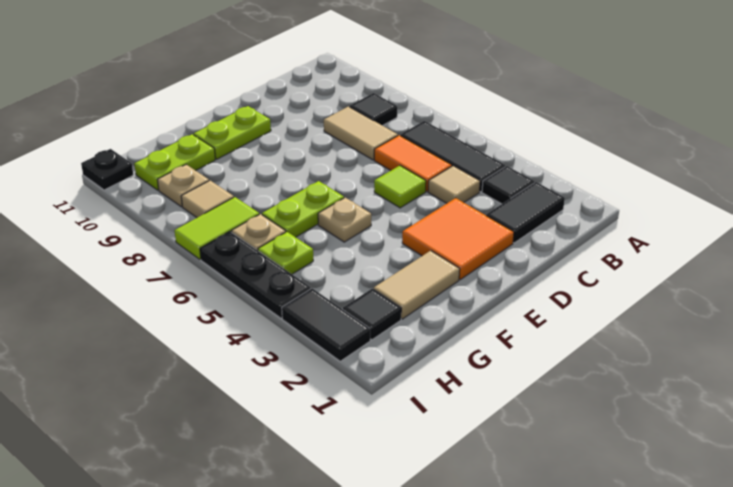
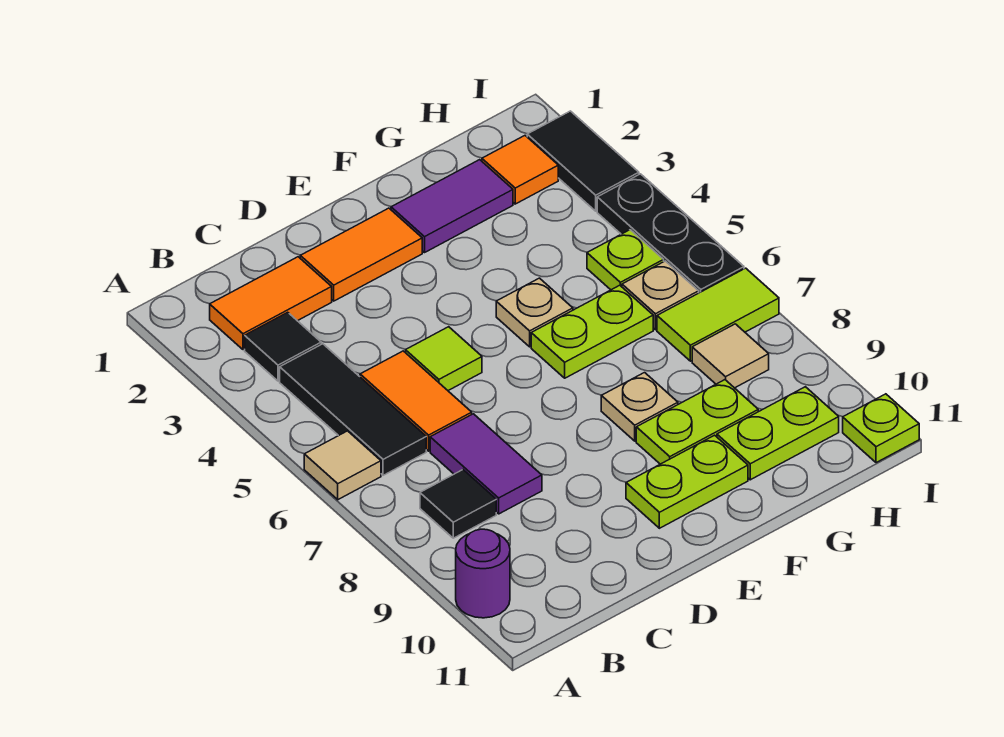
none -> purple 1x1 round brick [456,529,510,618]
black 1x2 tile [486,182,565,243] -> orange 1x2 tile [210,257,332,350]
tan 1x1 tile [428,166,480,203] -> tan 1x1 tile moved to [304,431,381,500]
tan 1x2 tile [324,107,398,160] -> purple 1x2 tile [430,414,542,514]
orange 2x2 tile [402,198,514,279] -> orange 1x2 tile [300,208,422,301]
tan 1x2 tile [374,251,460,319] -> purple 1x2 tile [391,160,513,253]
none -> lime 1x2 plate [636,380,758,464]
black 1x1 tile [343,289,401,340] -> orange 1x1 tile [482,136,558,204]
tan 1x1 plate [158,165,209,207] -> tan 1x1 plate moved to [601,373,678,441]
black 1x1 plate [81,149,133,190] -> lime 1x1 plate [843,394,919,463]

